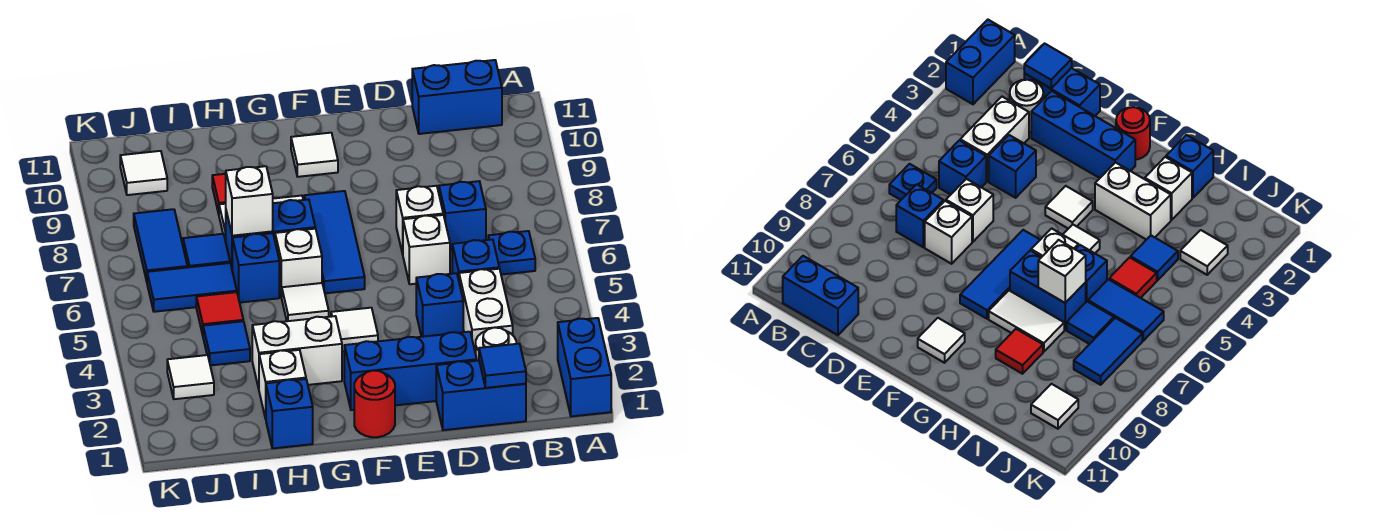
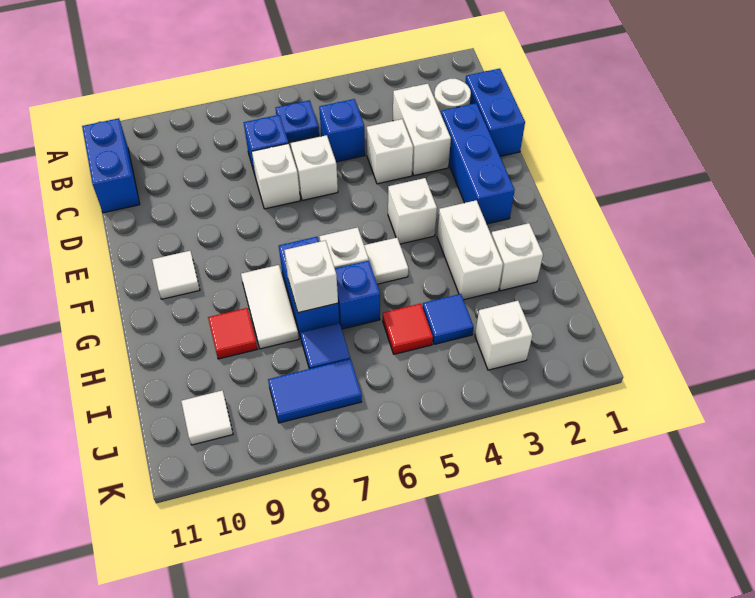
blue 1x2 brick [558,318,611,416] -> none
blue 1x1 tile [479,344,526,388] -> none
white 1x2 brick [459,269,513,354] -> white 1x2 brick turned to [393,84,451,176]
blue 1x1 brick [416,273,463,337] -> white 1x1 brick [367,119,413,184]
red 1x1 round brick [354,370,395,437] -> none
white 1x1 tile [331,308,378,351] -> white 1x1 brick [388,178,437,244]
blue 1x3 tile [304,191,365,293] -> none
blue 1x1 brick [266,379,313,448] -> none
blue 1x2 tile [147,263,237,312] -> none
white 1x1 tile [167,355,214,399] -> white 1x1 brick [475,301,533,370]

